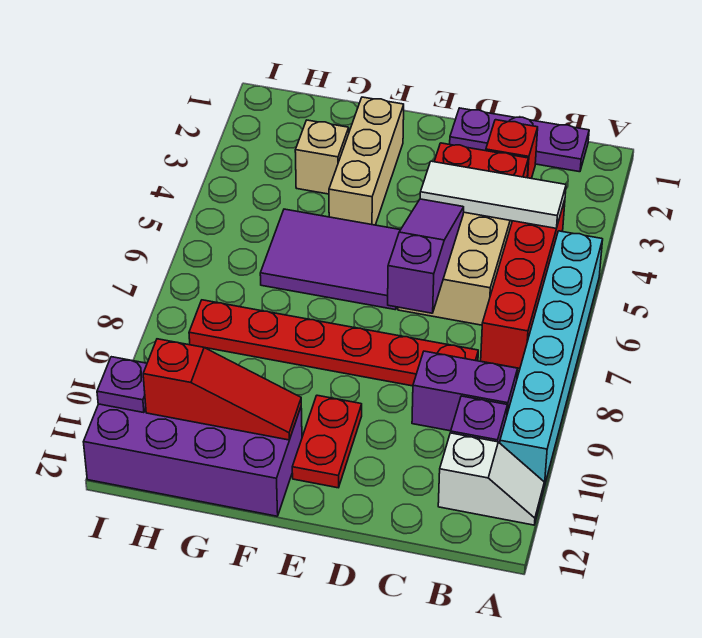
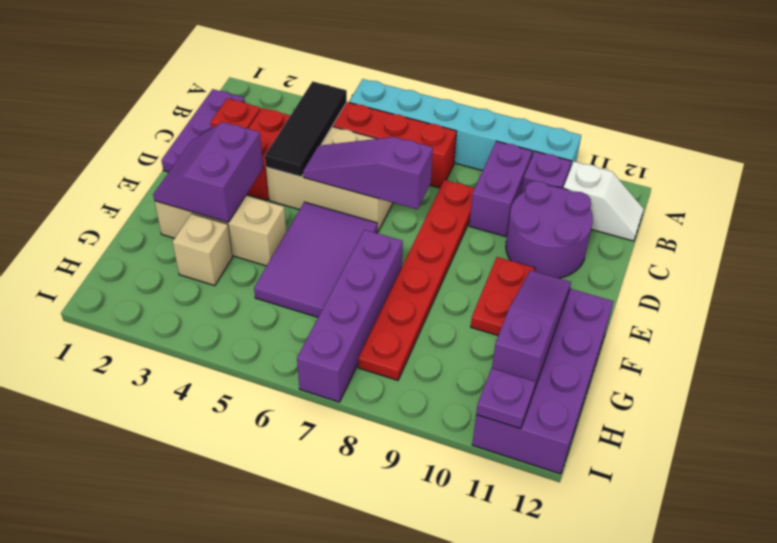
white 1x2 slope [438,433,544,525] -> white 1x2 slope turned to [563,162,644,241]
white 1x3 tile [420,161,566,229] -> black 1x3 tile [265,81,347,177]
none -> purple 2x2 round brick [506,181,593,278]
none -> purple 2x2 slope [153,122,263,222]
red 1x2 plate [292,395,362,488] -> red 1x2 plate turned to [471,257,535,335]
none -> purple 1x4 brick [297,230,403,402]
red 1x3 slope [143,339,301,440] -> purple 1x3 slope [492,270,571,389]

